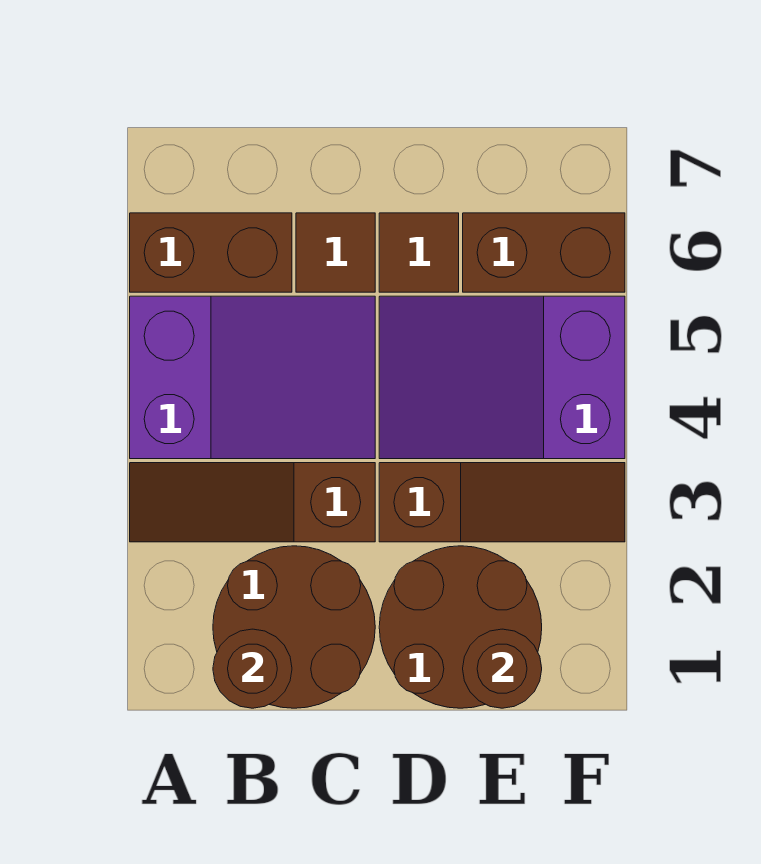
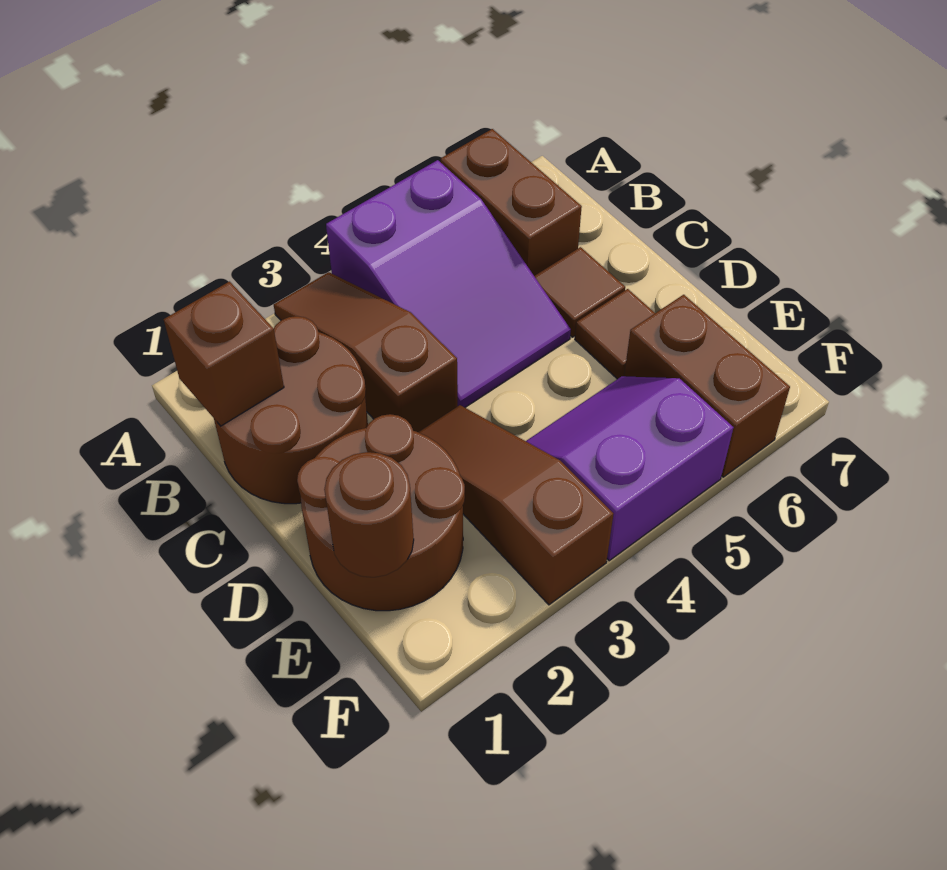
brown 1x1 round brick [213,629,292,708] -> brown 1x1 brick [164,282,284,426]
brown 1x3 slope [379,463,625,542] -> brown 1x3 slope turned to [418,405,613,605]
purple 2x3 slope [379,296,625,459] -> purple 2x2 slope [526,376,733,561]

